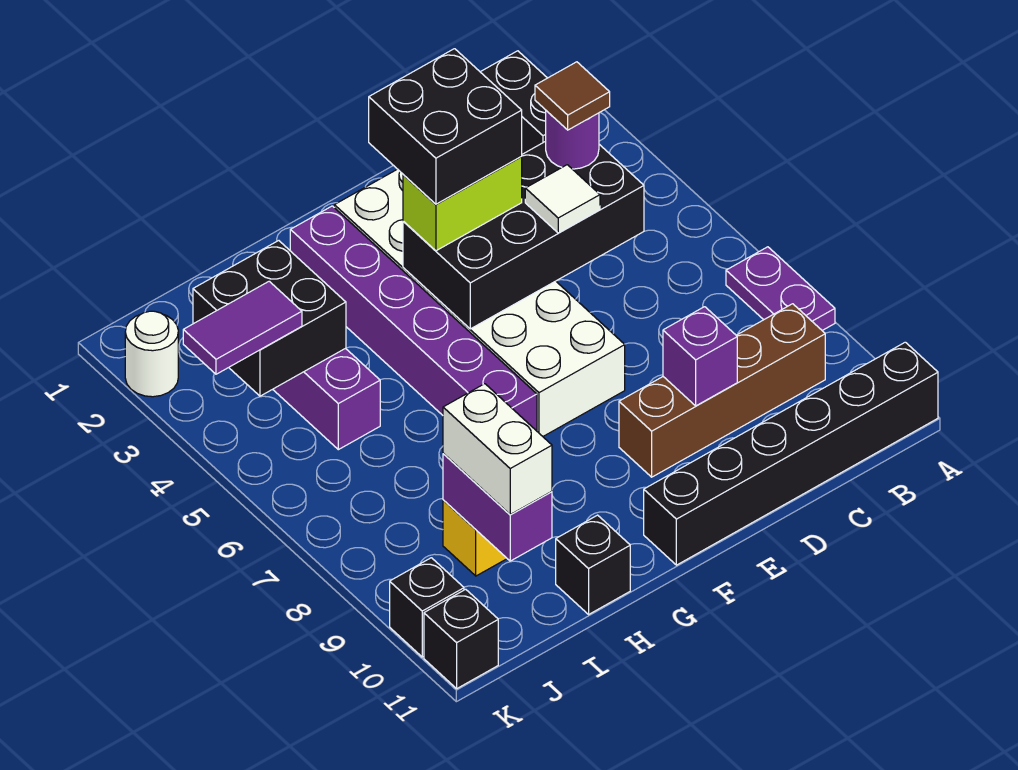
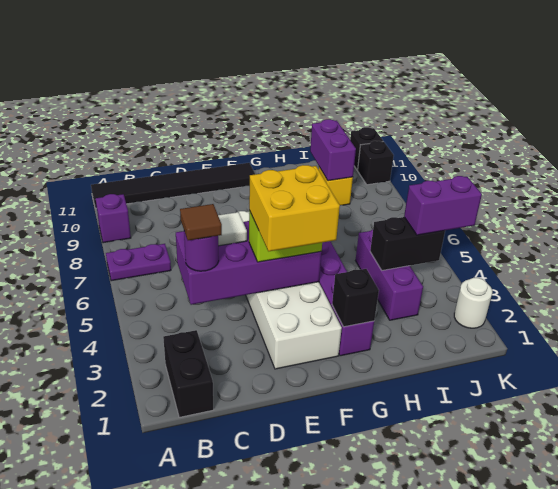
purple 1x2 plate [726,247,835,330] -> purple 1x2 plate turned to [106,244,171,281]
black 1x6 brick [644,342,938,565] -> black 1x6 tile [91,163,255,208]
brown 1x4 brick [619,304,825,477] -> none
black 2x4 brick [403,141,644,329] -> purple 2x4 brick [176,221,322,305]
purple 1x1 brick [663,307,737,406] -> purple 1x1 brick moved to [96,194,131,243]
black 2x2 brick [369,49,522,204] -> yellow 2x2 brick [249,165,340,251]
black 1x1 brick [556,515,630,614] -> black 1x1 brick moved to [332,269,379,327]
black 2x2 brick [193,241,346,396] -> black 1x2 brick [370,217,445,270]
white 1x2 brick [443,384,552,514] -> none
purple 1x2 tile [183,281,302,374] -> purple 1x2 brick [404,176,482,235]

